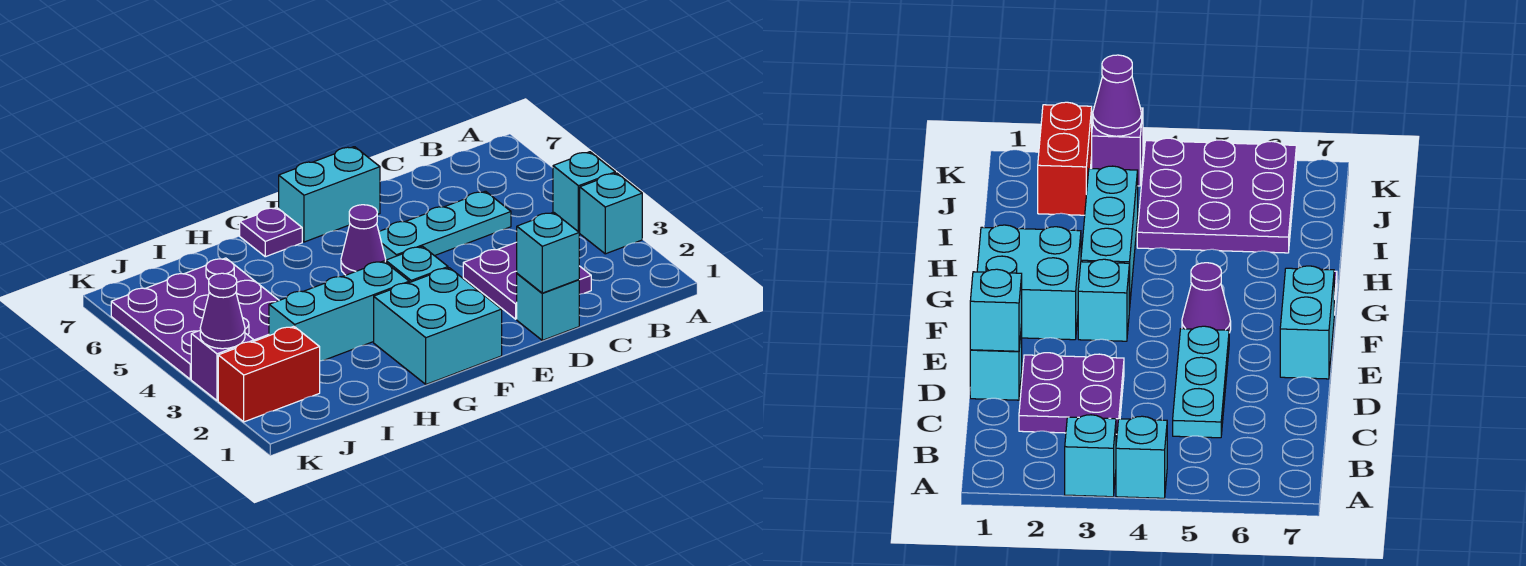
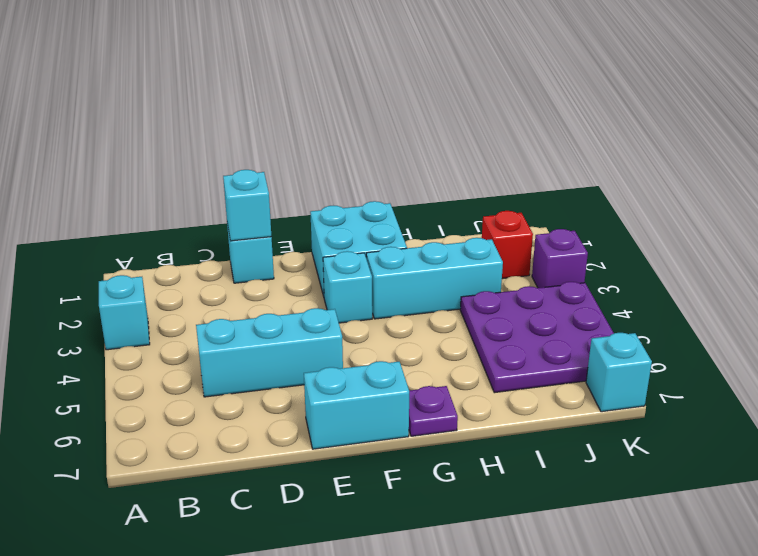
cyan 1x1 brick [553,152,615,232] -> cyan 1x1 brick moved to [586,333,652,412]
purple 2x2 plate [463,242,591,319] -> none
cyan 1x3 plate [379,191,511,260] -> cyan 1x3 brick [196,308,343,397]
purple 1x1 cone [341,205,386,275] -> none
red 1x2 brick [218,327,320,422] -> red 1x1 brick [482,211,533,279]
purple 1x1 cone [200,273,245,349] -> none

